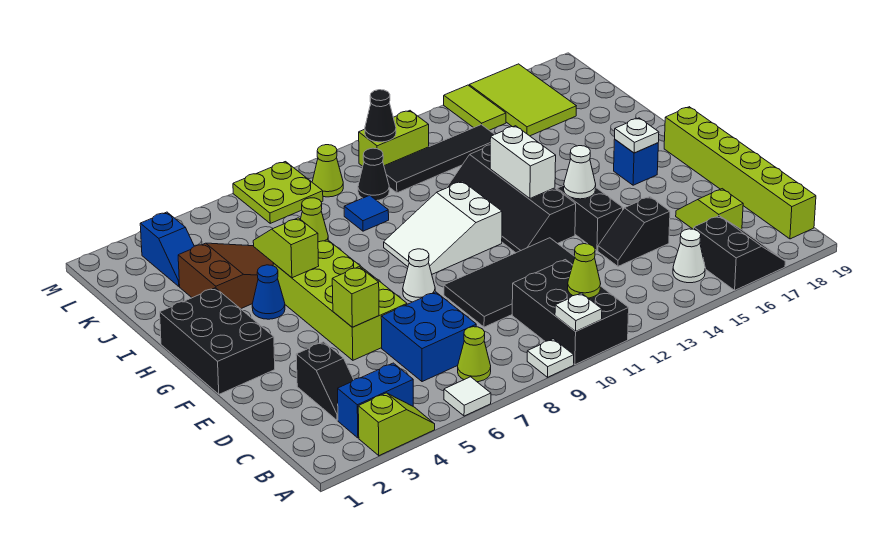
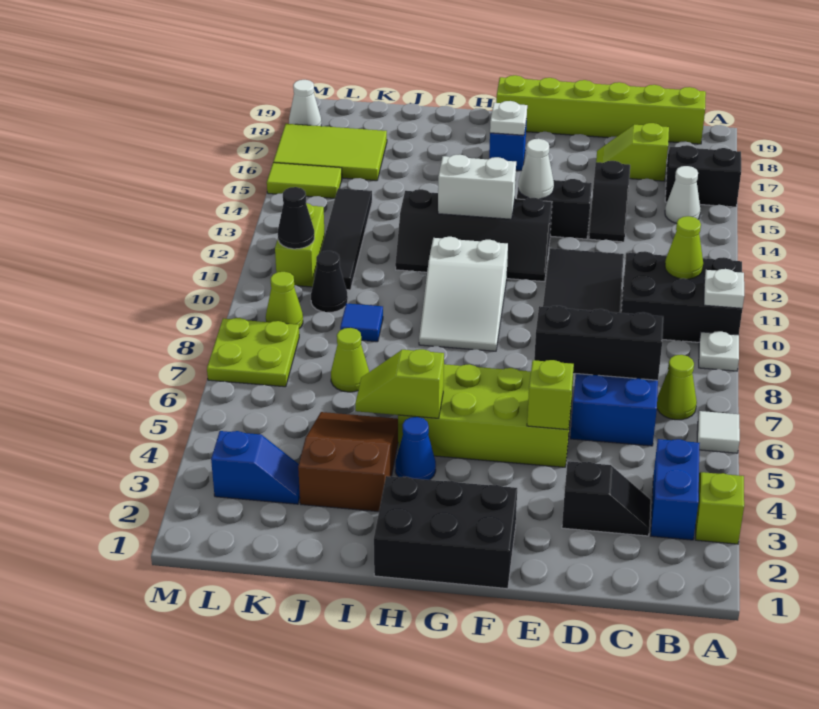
none -> black 1x3 brick [534,306,663,380]
white 1x1 cone [403,249,435,302] -> white 1x1 cone moved to [289,80,321,126]

